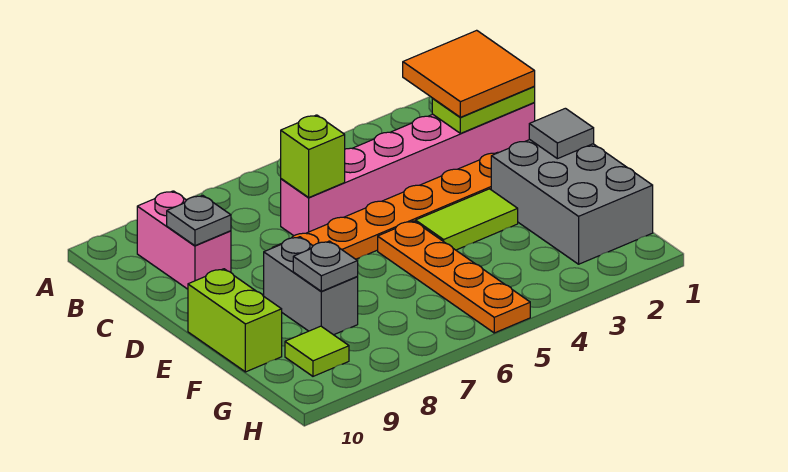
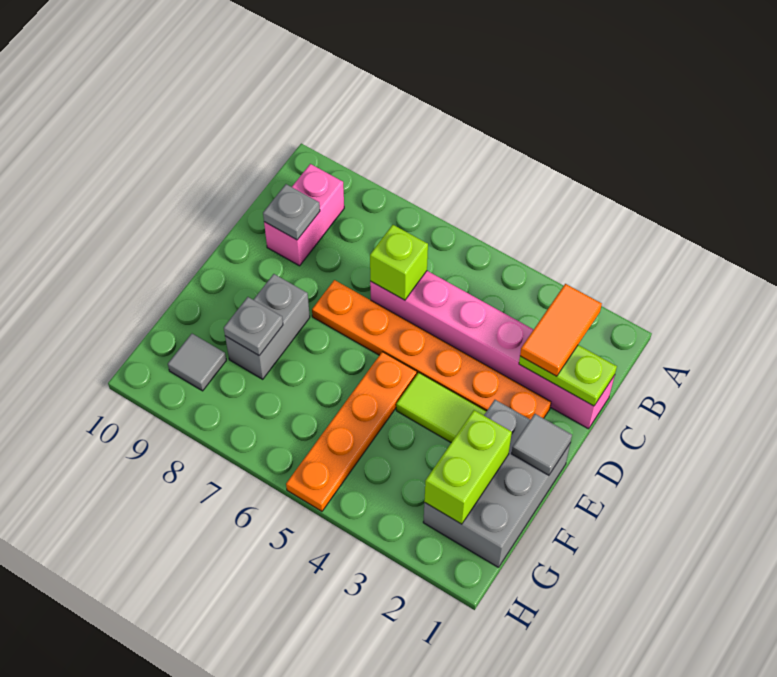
orange 2x2 tile [403,30,535,117] -> orange 1x2 tile [520,284,602,376]
lime 1x2 brick [188,269,282,372] -> lime 1x2 brick moved to [424,410,512,524]
lime 1x1 tile [285,326,349,376] -> grey 1x1 tile [168,334,226,391]

